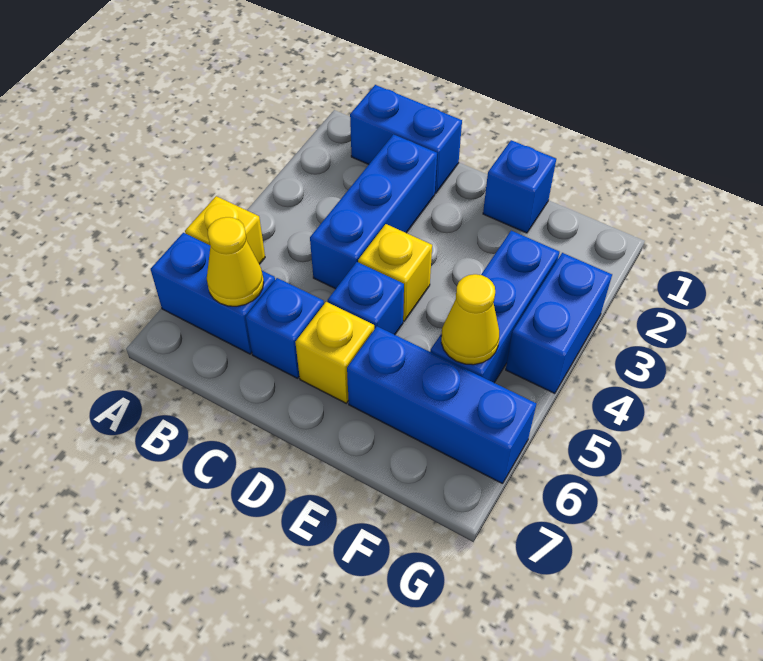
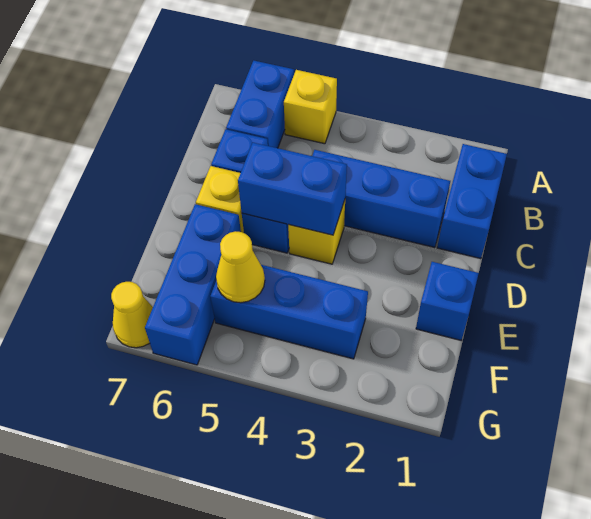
yellow 1x1 cone [207,217,264,306] -> yellow 1x1 cone moved to [111,282,153,348]
blue 1x2 brick [506,253,612,394] -> blue 1x2 brick moved to [238,143,347,235]

